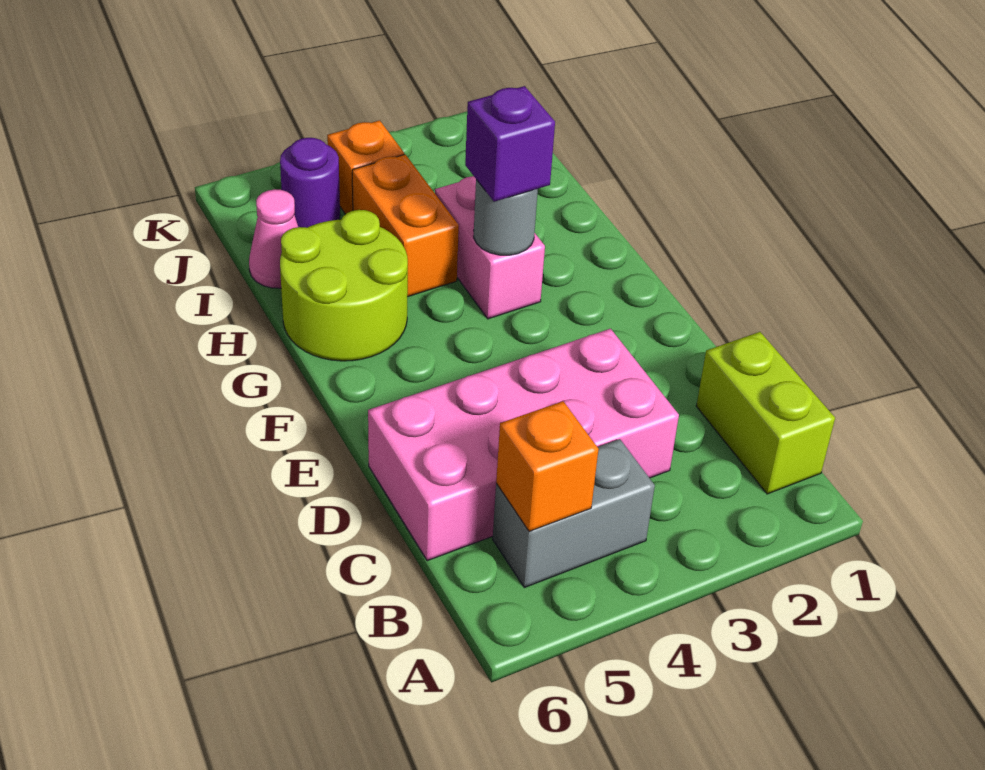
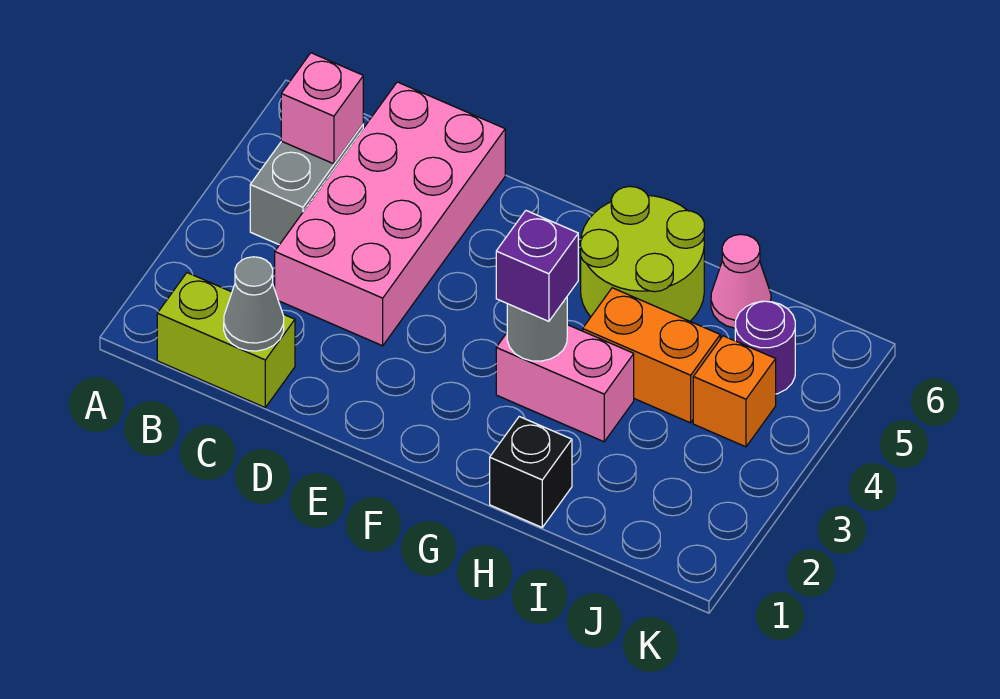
orange 1x1 brick [496,401,599,532] -> pink 1x1 brick [281,53,363,164]
none -> grey 1x1 cone [224,257,284,351]
none -> black 1x1 brick [490,417,572,527]

